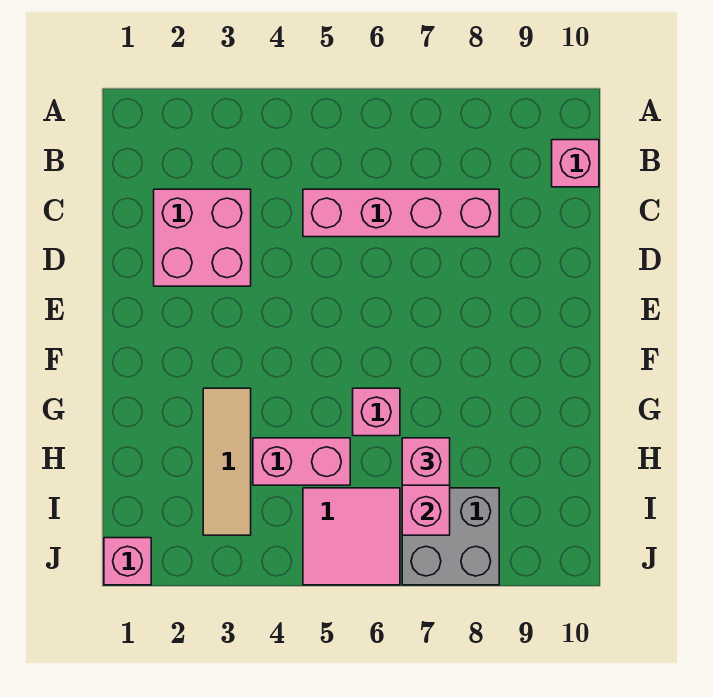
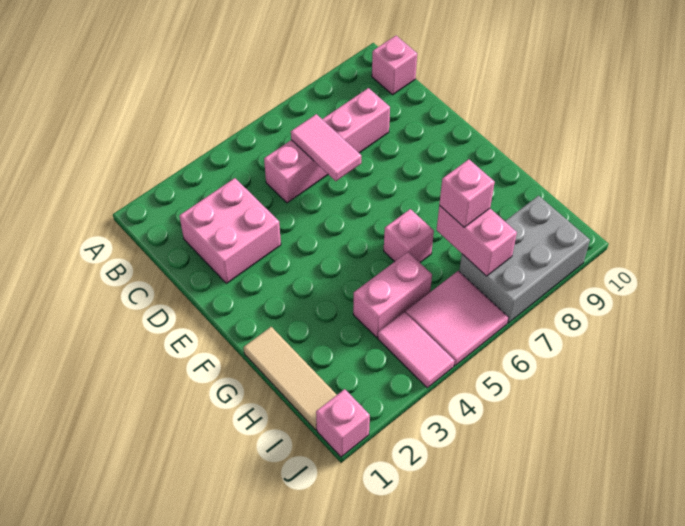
none -> pink 1x2 tile [291,114,361,181]
tan 1x3 tile [203,388,251,535] -> tan 1x3 tile moved to [243,327,337,430]
none -> pink 1x2 tile [378,312,454,388]
grey 2x2 brick [402,488,499,585] -> grey 2x3 brick [459,196,590,323]

